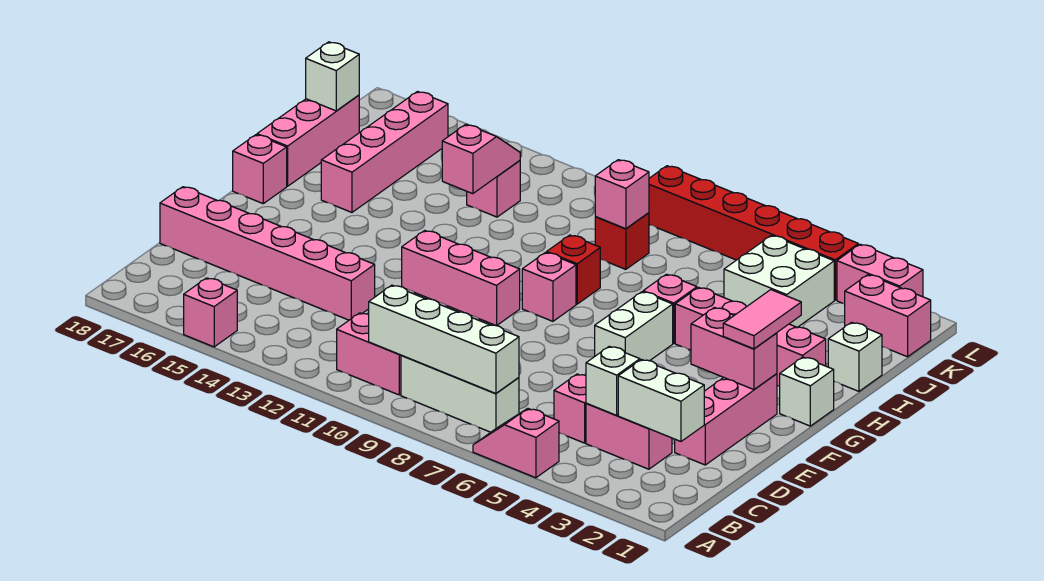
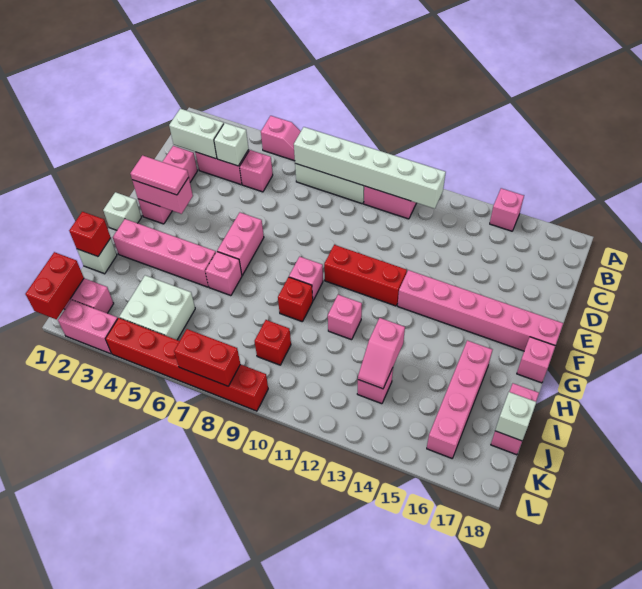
white 1x4 brick [369,285,519,393] -> white 1x6 brick [294,127,446,209]
pink 1x6 brick [160,187,375,320] -> pink 1x6 brick moved to [398,270,563,351]
pink 1x2 tile [723,290,801,349] -> pink 1x2 tile turned to [130,155,189,195]
white 1x2 brick [595,292,673,361] -> pink 1x2 brick [217,213,264,275]
pink 1x3 brick [402,230,520,326] -> red 1x3 brick [324,245,407,306]
pink 1x3 brick [257,95,359,186] -> pink 1x2 brick [491,383,539,455]
none -> red 1x1 brick [69,212,111,257]
pink 1x1 brick [595,160,649,229] -> pink 1x1 brick moved to [328,295,362,340]
none -> red 1x2 brick [26,252,84,319]
none -> red 1x2 brick [174,329,240,386]

